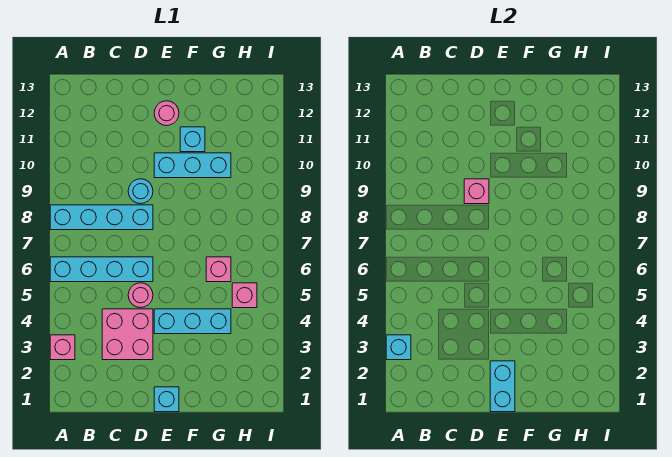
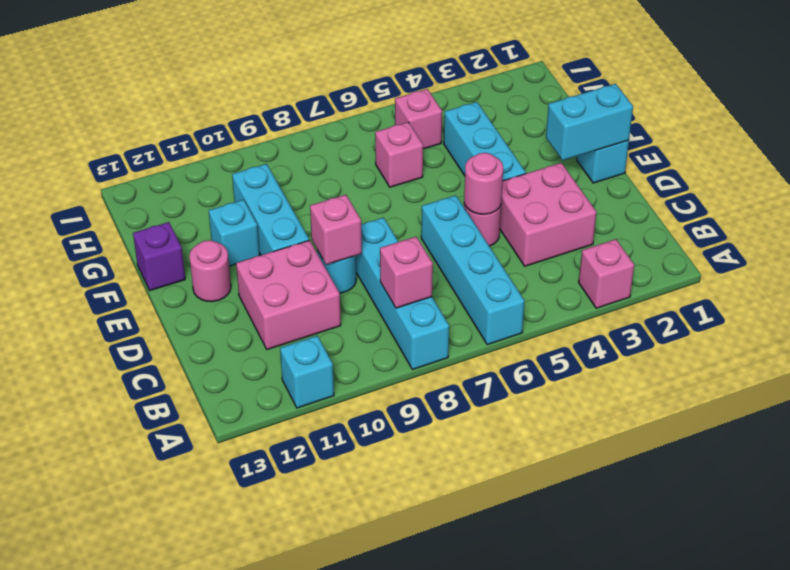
cyan 1x1 brick [386,335,411,360] -> cyan 1x1 brick moved to [280,336,334,408]
none -> pink 1x1 brick [380,237,433,308]
none -> pink 2x2 brick [236,240,341,349]
none -> pink 1x1 round brick [464,153,503,214]
none -> purple 1x1 brick [133,222,185,290]

